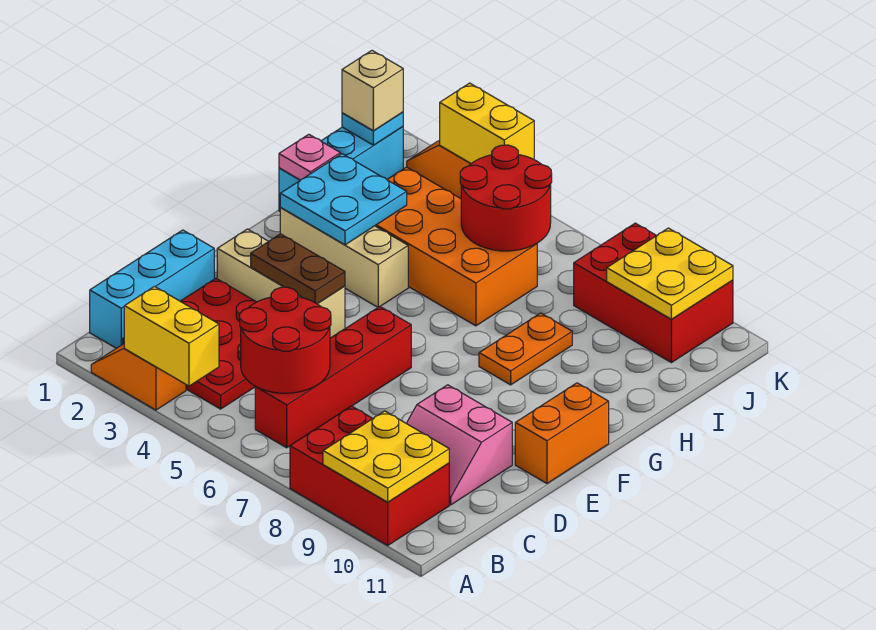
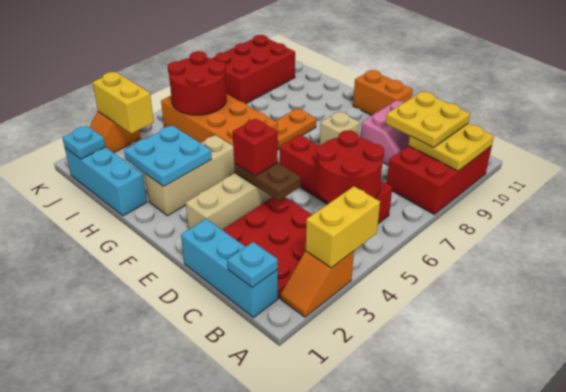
none -> cyan 1x1 plate [227,242,278,287]
brown 1x2 plate [251,234,345,304] -> brown 1x2 plate turned to [234,163,301,201]
none -> red 1x1 brick [233,119,278,176]
orange 1x2 plate [479,313,572,385] -> orange 1x2 plate turned to [276,109,316,149]
pink 1x1 plate [279,134,340,180] -> none
orange 2x4 brick [375,167,537,326] -> orange 2x4 brick turned to [161,94,278,150]
tan 1x1 brick [342,51,403,131] -> tan 1x1 brick moved to [320,111,360,145]
yellow 2x2 plate [607,228,733,319] -> yellow 2x2 plate moved to [386,92,470,148]
yellow 1x2 brick [440,83,534,163] -> yellow 1x2 brick turned to [92,72,154,134]

